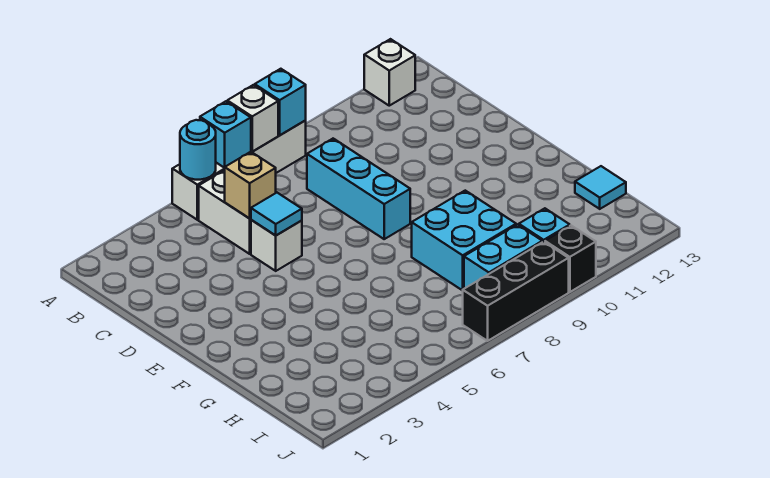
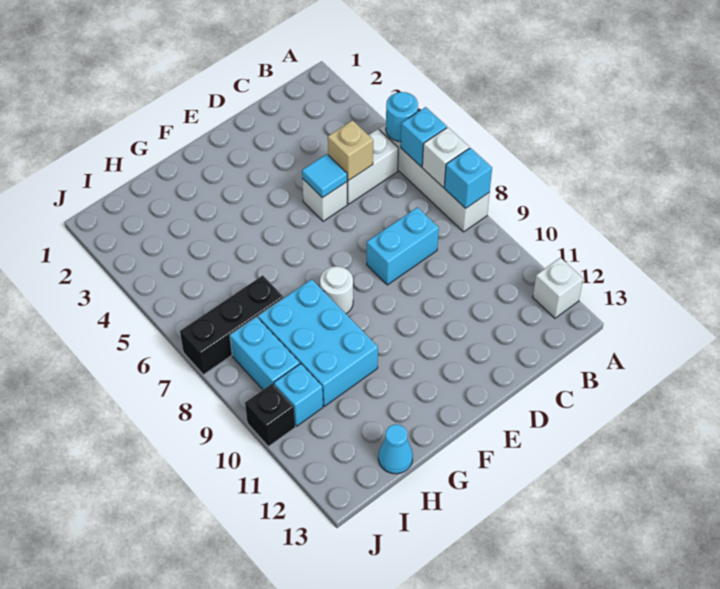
cyan 1x3 brick [307,139,410,239] -> cyan 1x2 brick [367,207,439,285]
none -> white 1x1 round brick [320,266,353,314]
cyan 2x2 brick [412,191,516,291] -> cyan 2x3 brick [258,279,378,406]
cyan 1x1 tile [575,166,626,209] -> cyan 1x1 cone [378,424,413,474]
black 1x3 brick [463,242,569,341] -> black 1x3 brick turned to [180,275,283,375]

